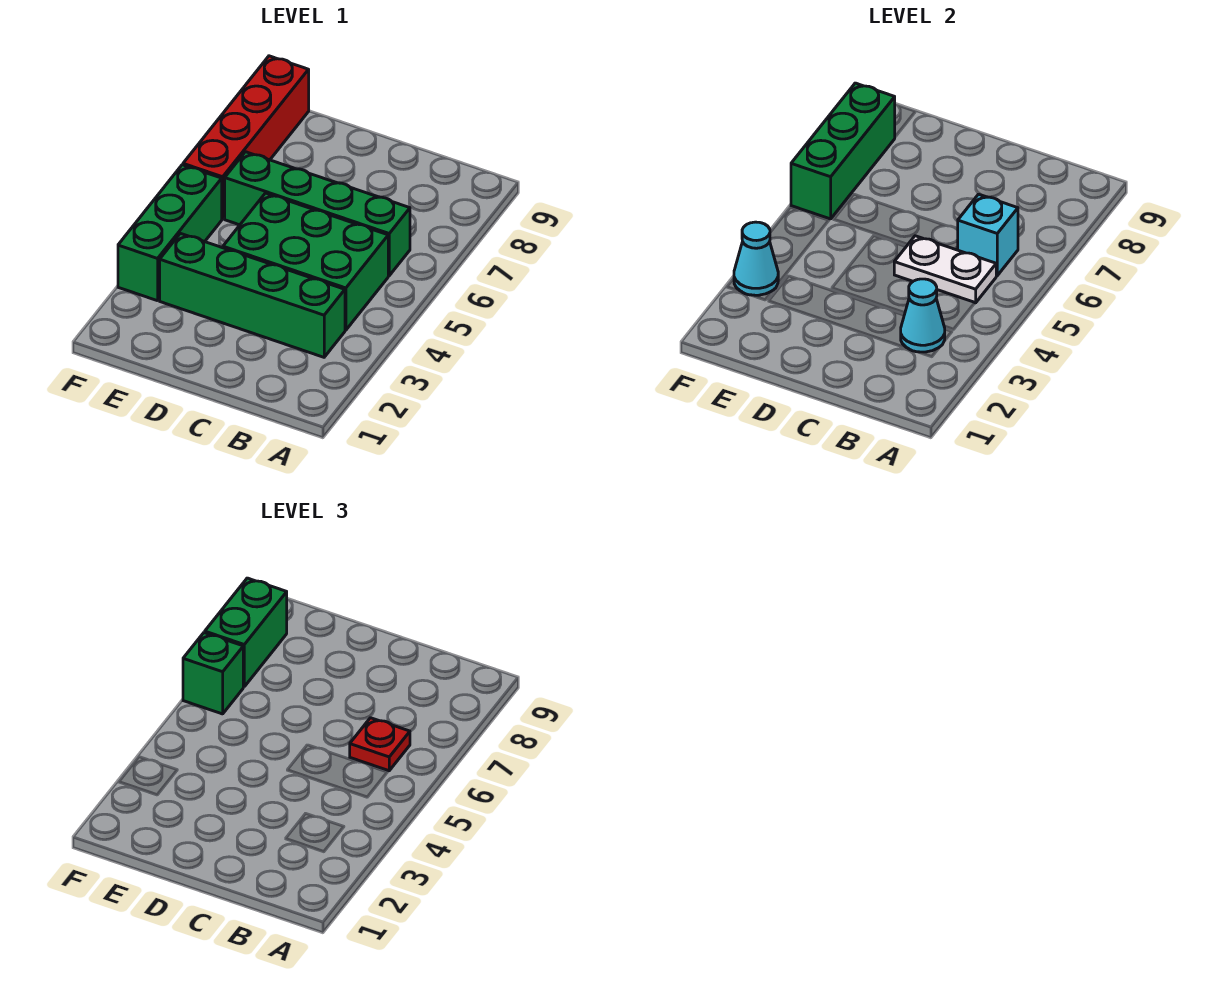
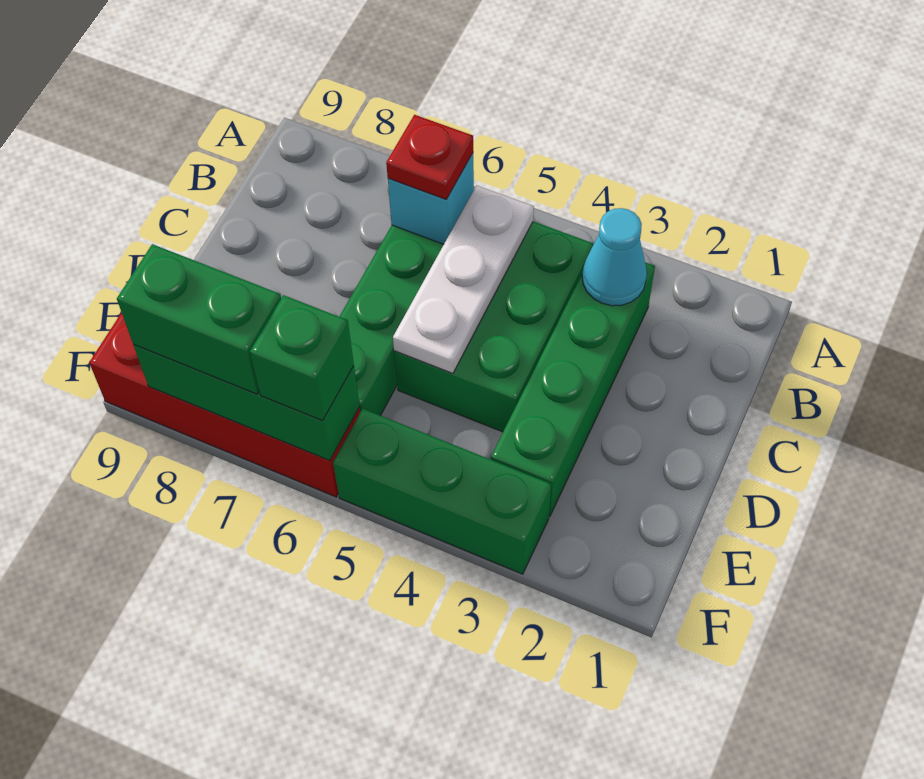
white 1x2 plate [894,236,996,303] -> white 1x3 plate [393,186,534,373]
cyan 1x1 cone [734,222,778,295] -> none

